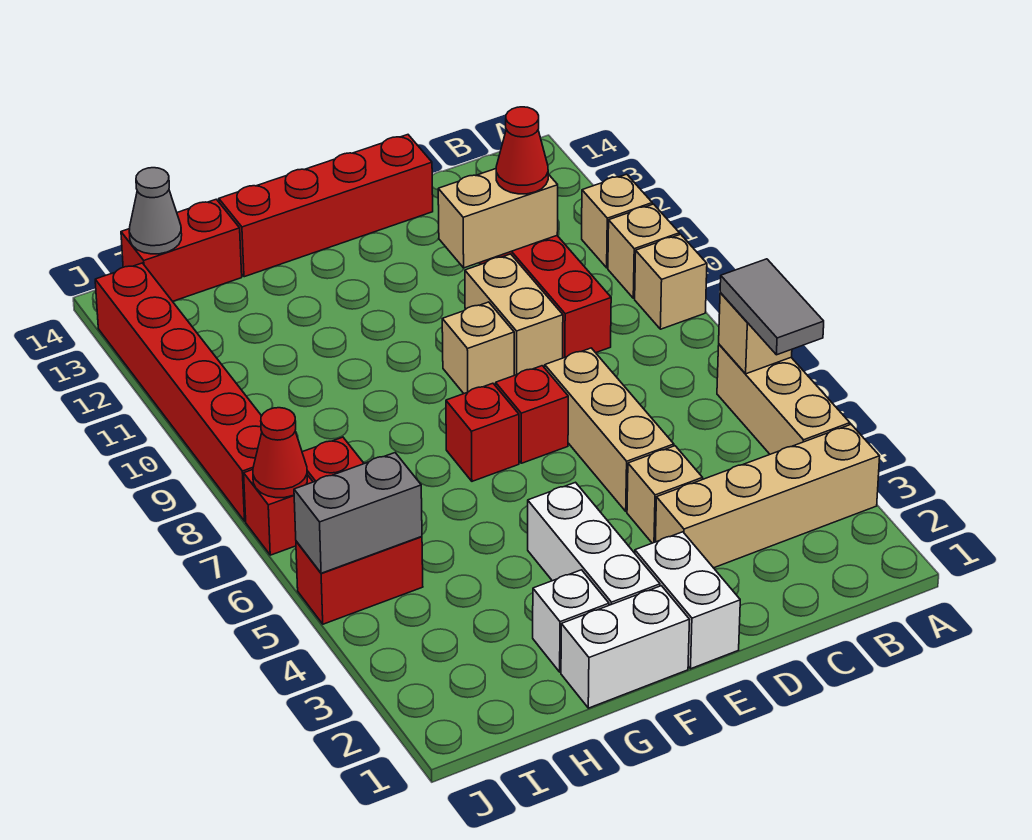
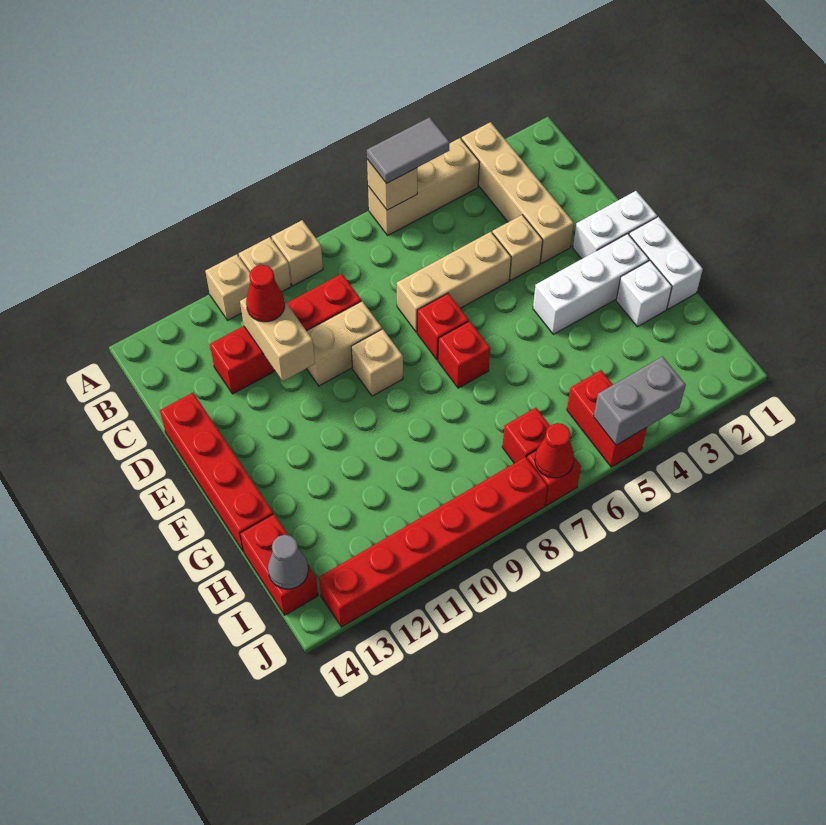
grey 1x2 brick [294,453,422,573] -> grey 1x2 brick turned to [594,356,686,445]

